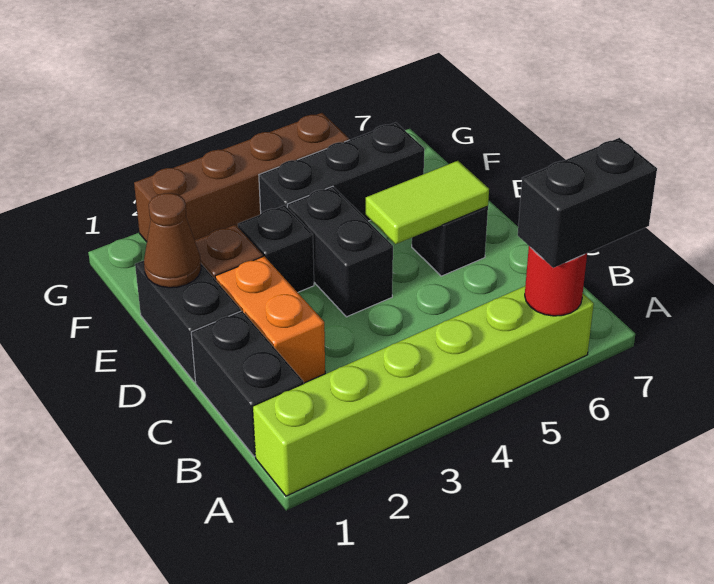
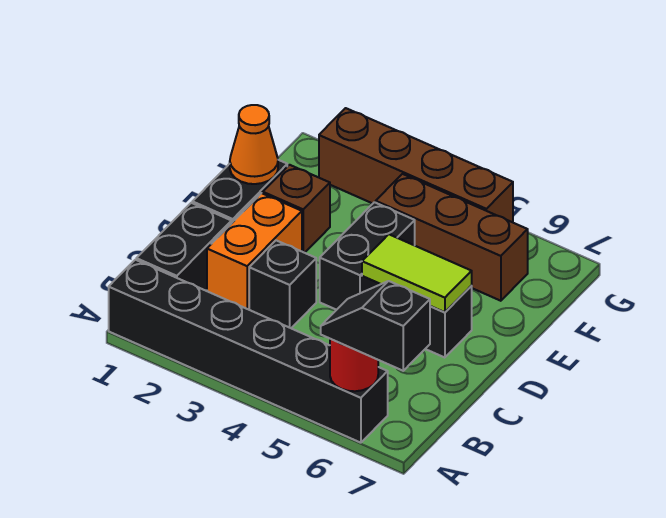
lime 1x6 brick [253,286,594,496] -> black 1x6 brick [109,260,388,443]
black 1x2 brick [518,138,657,268] -> black 1x2 slope [321,281,430,371]
brown 1x1 cone [144,193,201,288] -> orange 1x1 cone [230,105,278,184]
black 1x1 brick [238,205,314,292] -> black 1x1 brick moved to [249,240,316,328]
black 1x3 brick [259,122,424,221] -> brown 1x3 brick [376,174,528,301]

